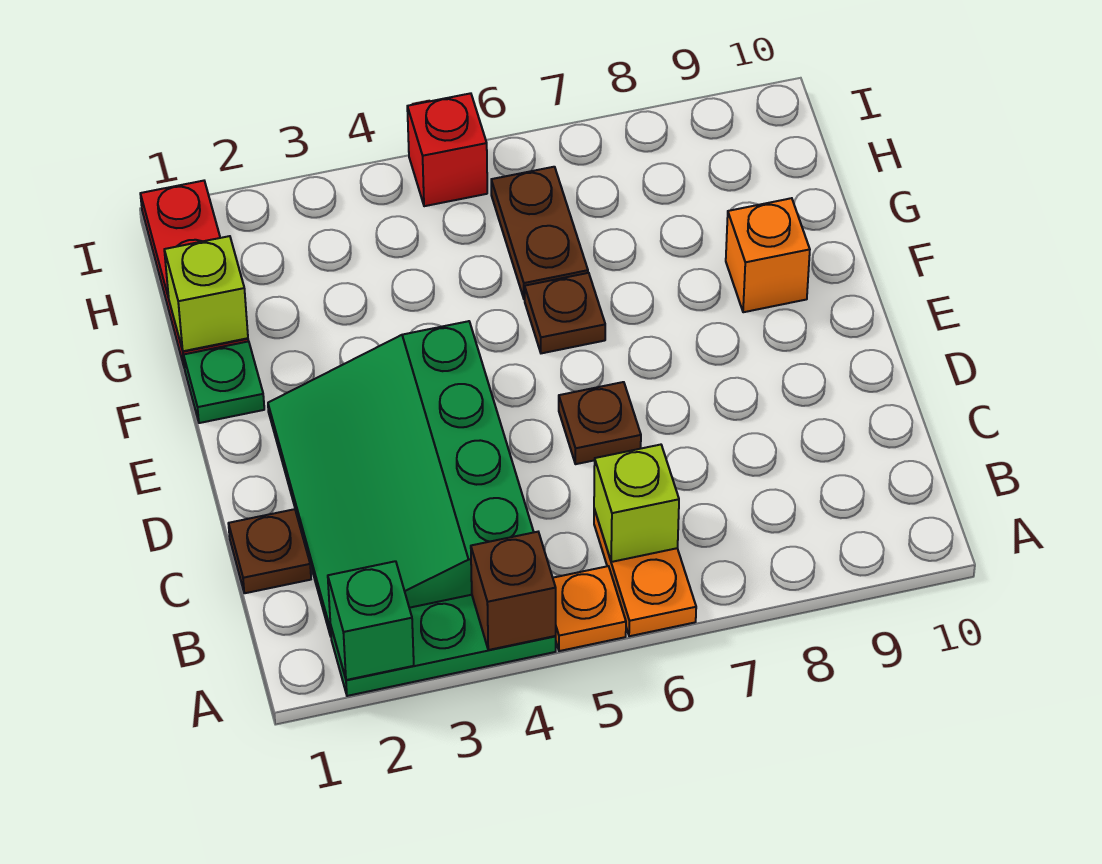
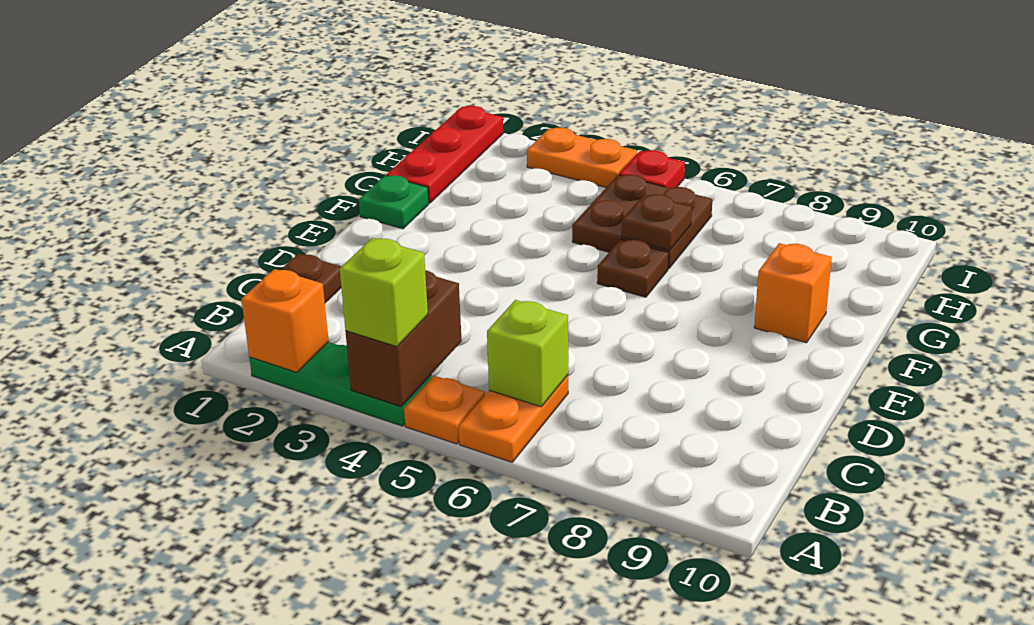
green 1x1 brick [328,561,414,680] -> orange 1x1 brick [241,269,329,372]
brown 1x1 brick [471,532,556,650] -> brown 1x2 brick [346,270,462,406]
green 3x4 slope [268,321,534,636] -> none
brown 1x1 plate [559,382,641,464] -> brown 1x1 plate moved to [622,194,692,250]
lime 1x1 brick [164,236,248,351] -> lime 1x1 brick moved to [340,238,428,347]
brown 1x2 plate [491,167,588,299] -> brown 2x2 plate [572,175,712,269]
none -> orange 1x2 plate [527,128,638,187]
red 1x1 brick [407,93,487,206] -> red 1x1 plate [619,150,685,188]

